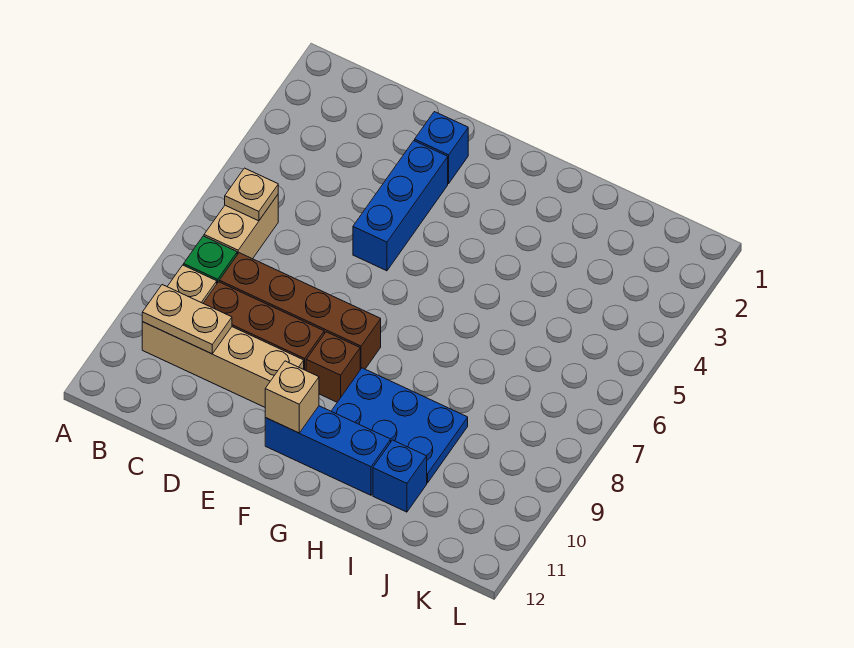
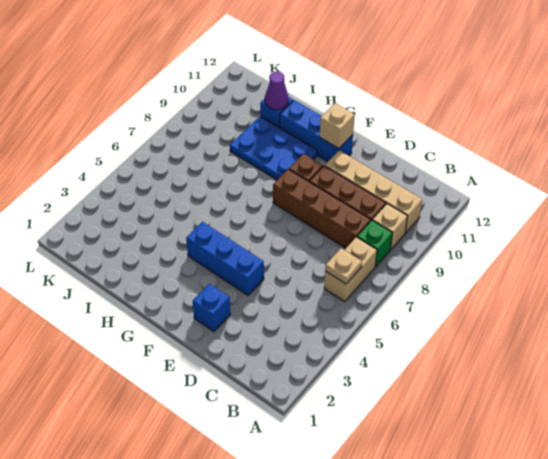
tan 1x2 plate [142,285,232,354] -> none
blue 1x3 brick [353,141,448,271] -> blue 1x3 brick turned to [186,222,264,295]
none -> purple 1x1 cone [265,72,289,110]

